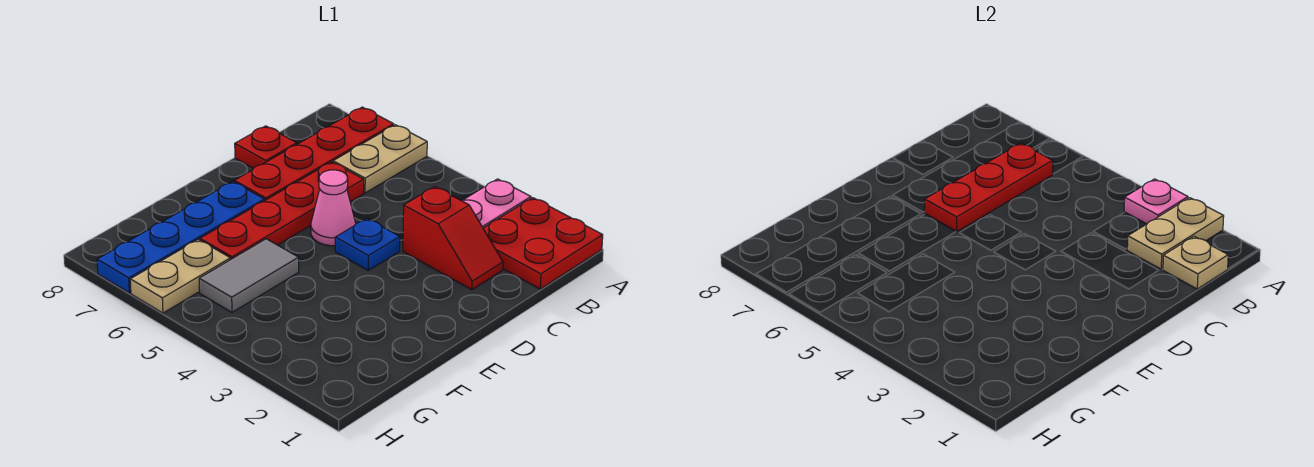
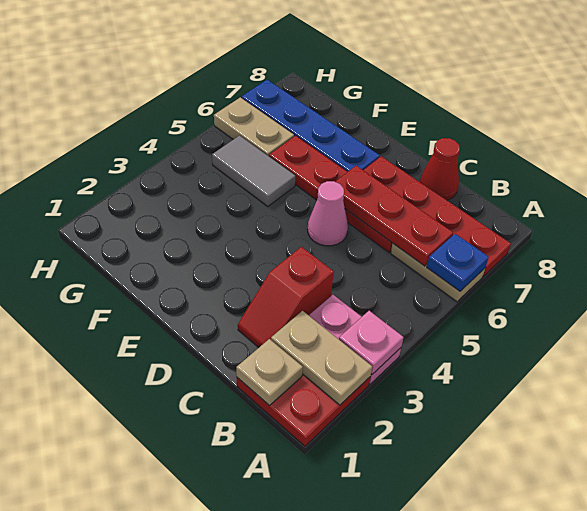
red 1x1 plate [235,126,297,168] -> red 1x1 cone [420,138,460,200]
blue 1x1 plate [335,218,400,270] -> blue 1x1 plate moved to [427,234,489,291]

